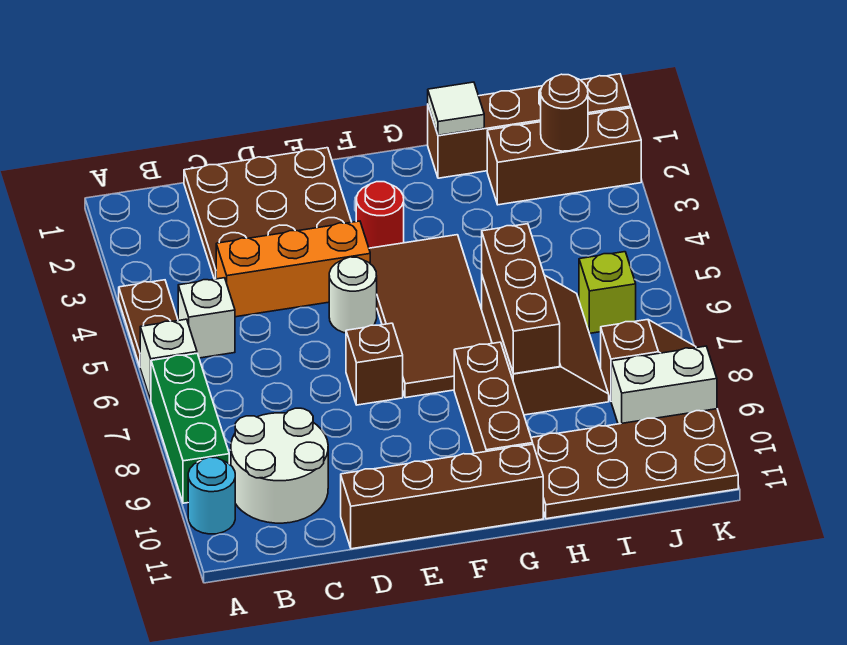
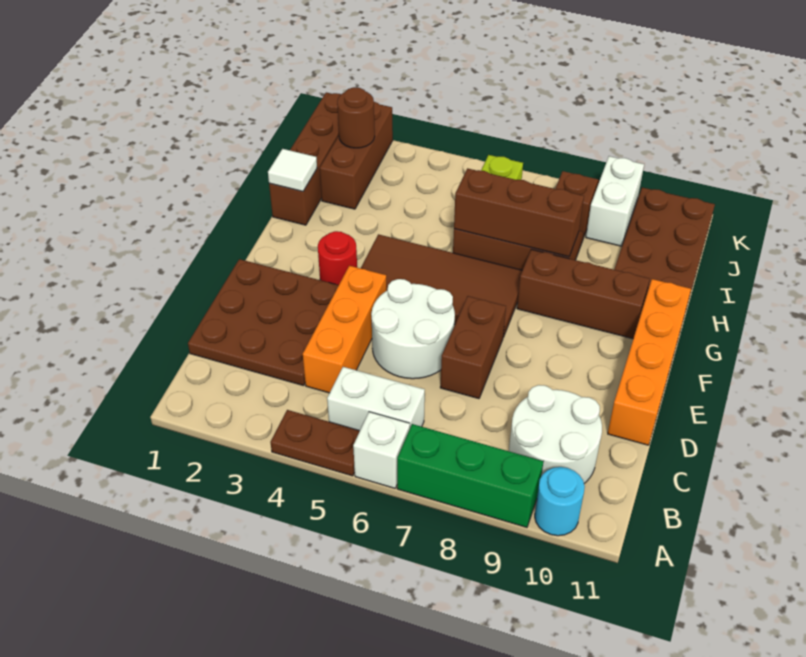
white 1x1 brick [178,278,235,358] -> white 1x2 brick [327,367,425,431]
brown 1x4 brick [341,444,543,549] -> orange 1x4 brick [608,279,691,445]
white 1x1 round brick [329,257,377,333] -> white 2x2 round brick [371,279,455,379]
brown 1x1 brick [346,323,403,405] -> brown 1x2 brick [440,296,506,399]

